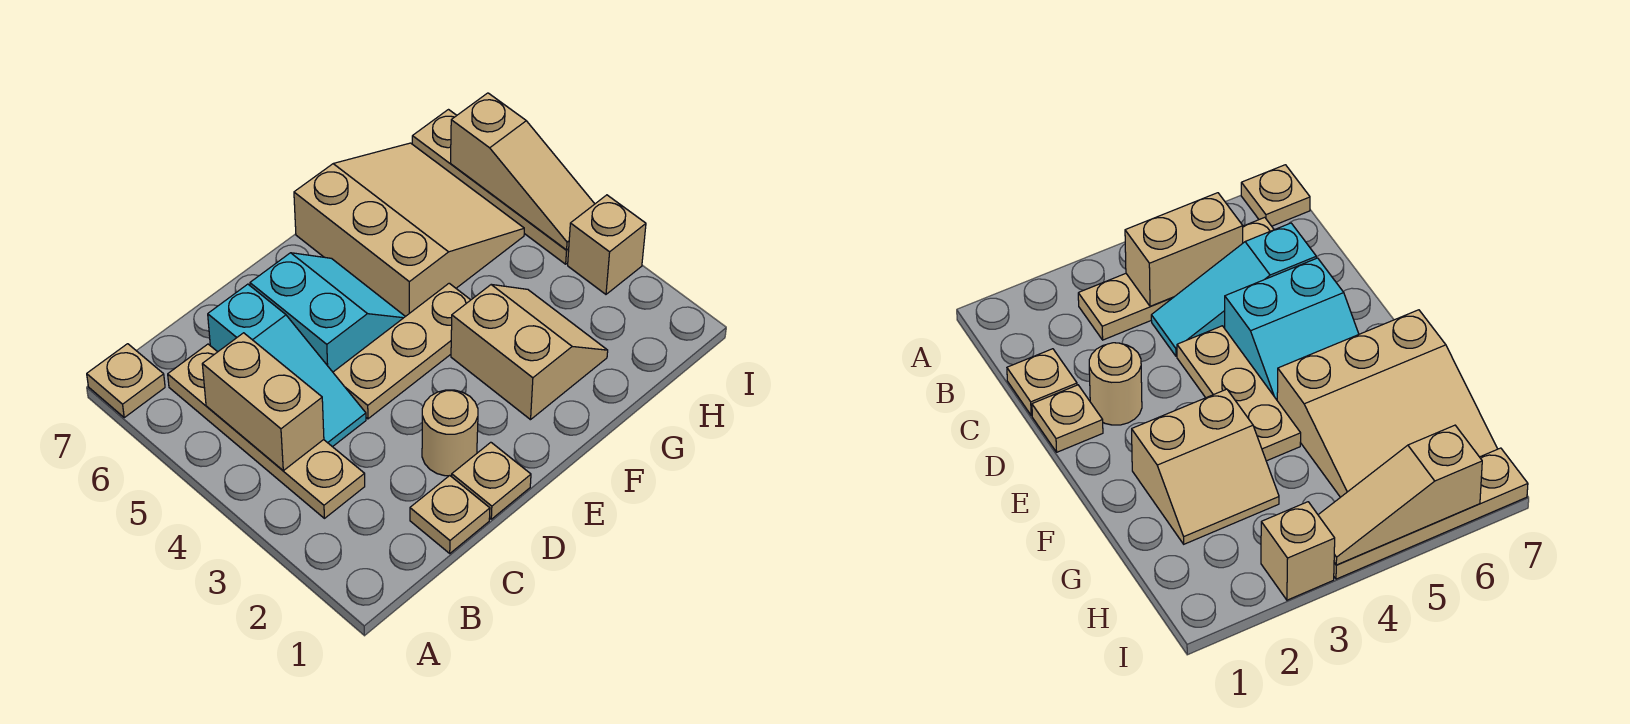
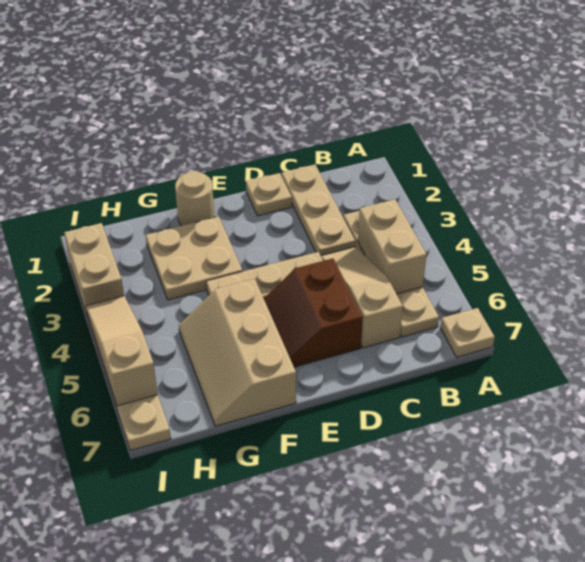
tan 1x1 plate [410,476,490,553] -> tan 1x3 plate [282,165,355,255]
cyan 1x3 slope [208,284,366,447] -> tan 1x3 slope [321,247,403,348]
tan 1x1 round brick [422,390,478,476] -> tan 1x1 round brick moved to [175,171,214,226]
cyan 2x2 slope [250,253,405,372] -> brown 2x2 slope [264,258,363,367]
tan 2x2 slope [451,285,608,420] -> tan 2x2 plate [146,217,242,300]
tan 3x3 slope [294,143,524,317] -> tan 2x3 slope [179,279,296,426]
tan 1x1 brick [568,195,646,294] -> tan 1x2 brick [64,223,124,318]

